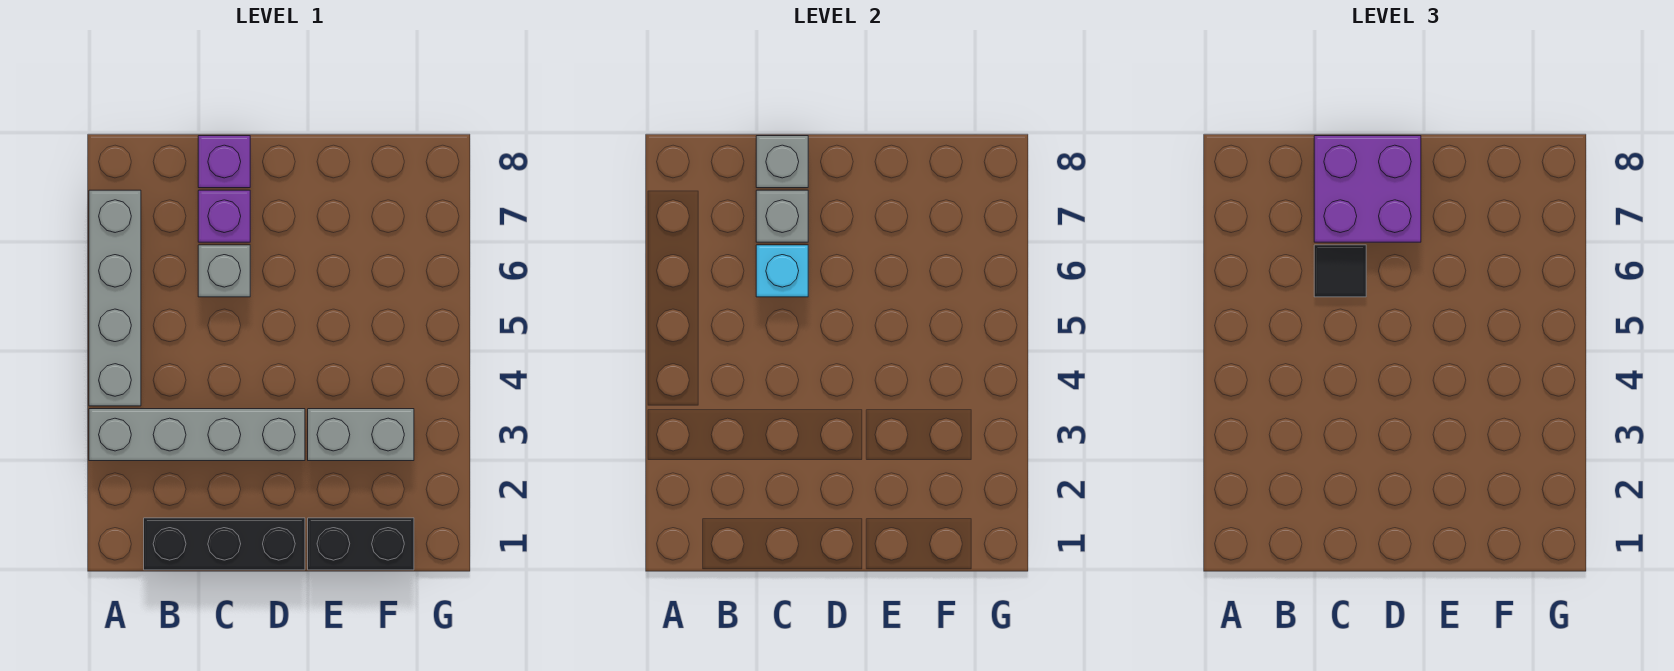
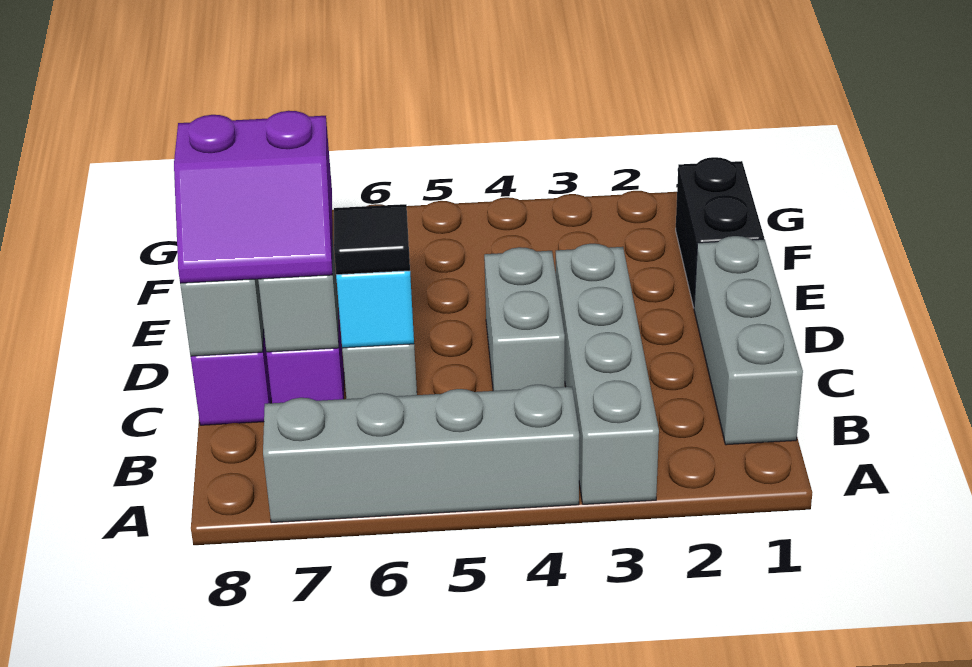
black 1x3 brick [144,518,305,570] -> grey 1x3 brick [694,236,803,445]
purple 2x2 brick [1314,136,1421,242] -> purple 2x2 slope [174,111,332,283]
grey 1x2 brick [308,409,414,461] -> grey 1x2 brick moved to [484,247,565,391]

